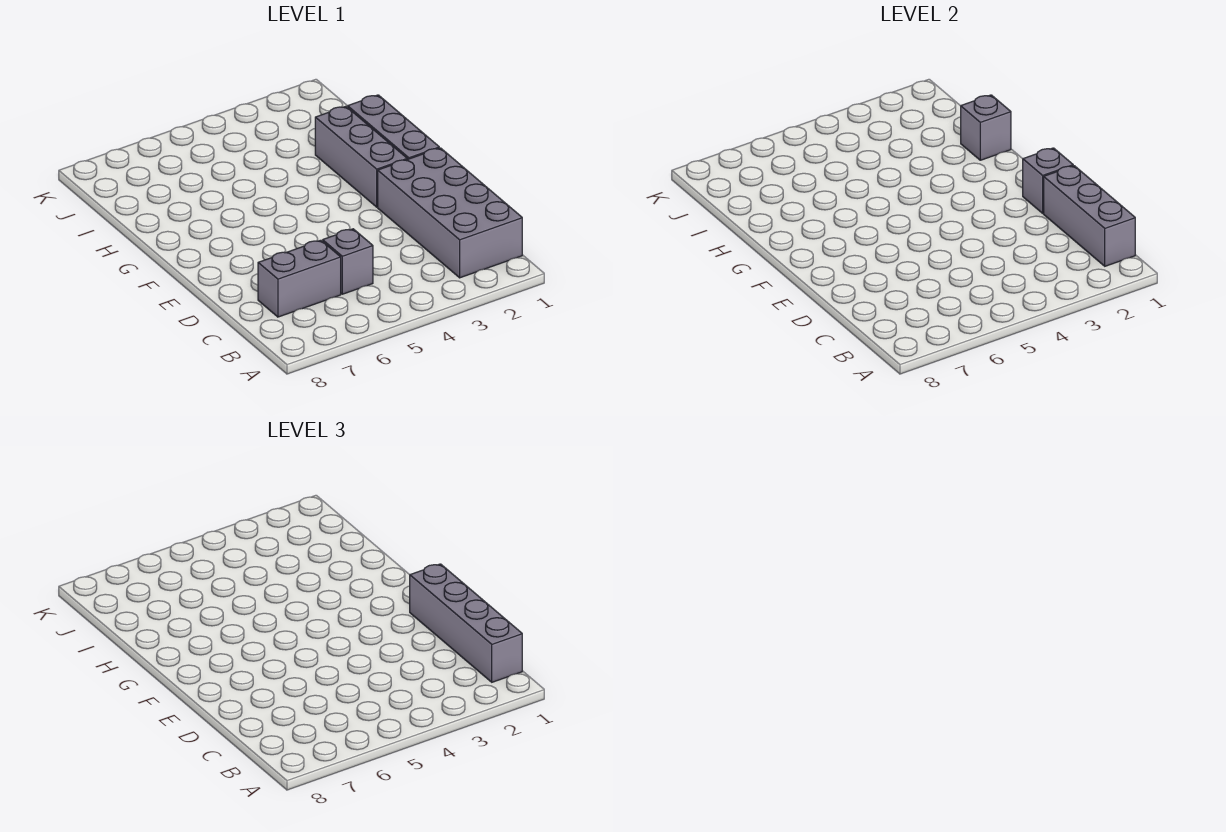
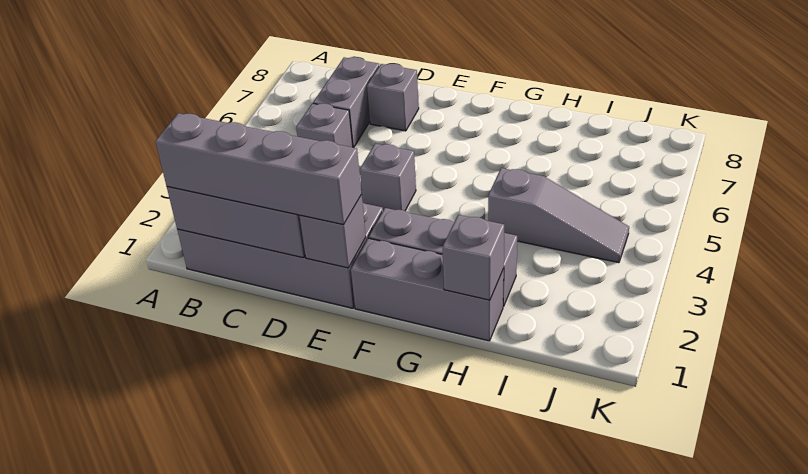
none -> grey 1x1 brick [367,64,419,131]
none -> grey 1x1 brick [360,144,416,211]
none -> grey 1x3 slope [488,168,629,263]

